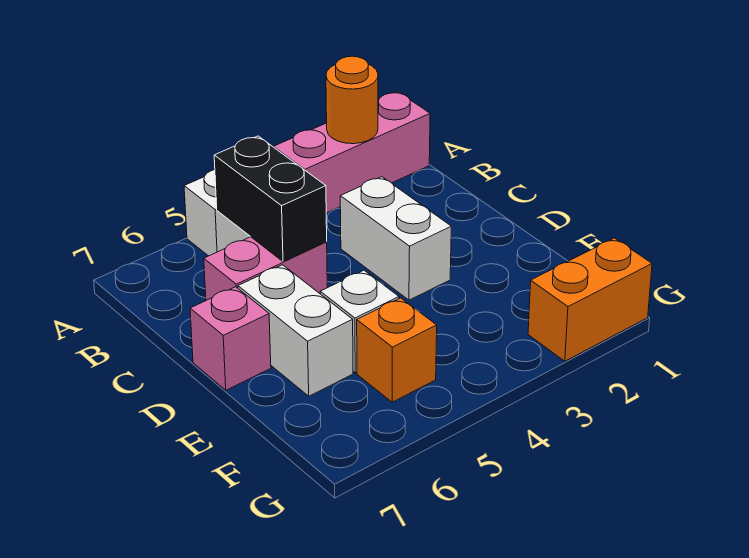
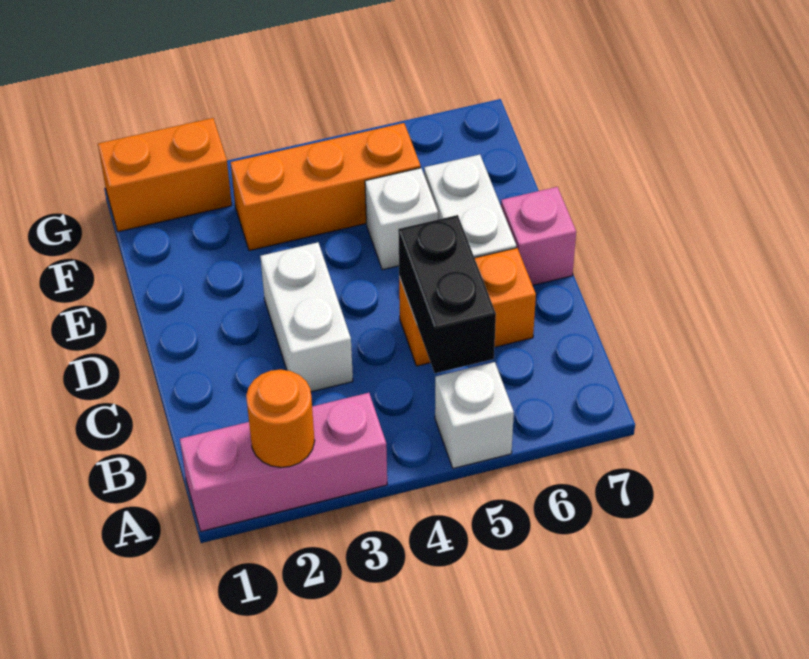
pink 1x2 brick [204,237,327,300] -> orange 1x2 brick [399,248,536,366]
orange 1x1 brick [357,298,437,402] -> orange 1x3 brick [231,123,421,251]

